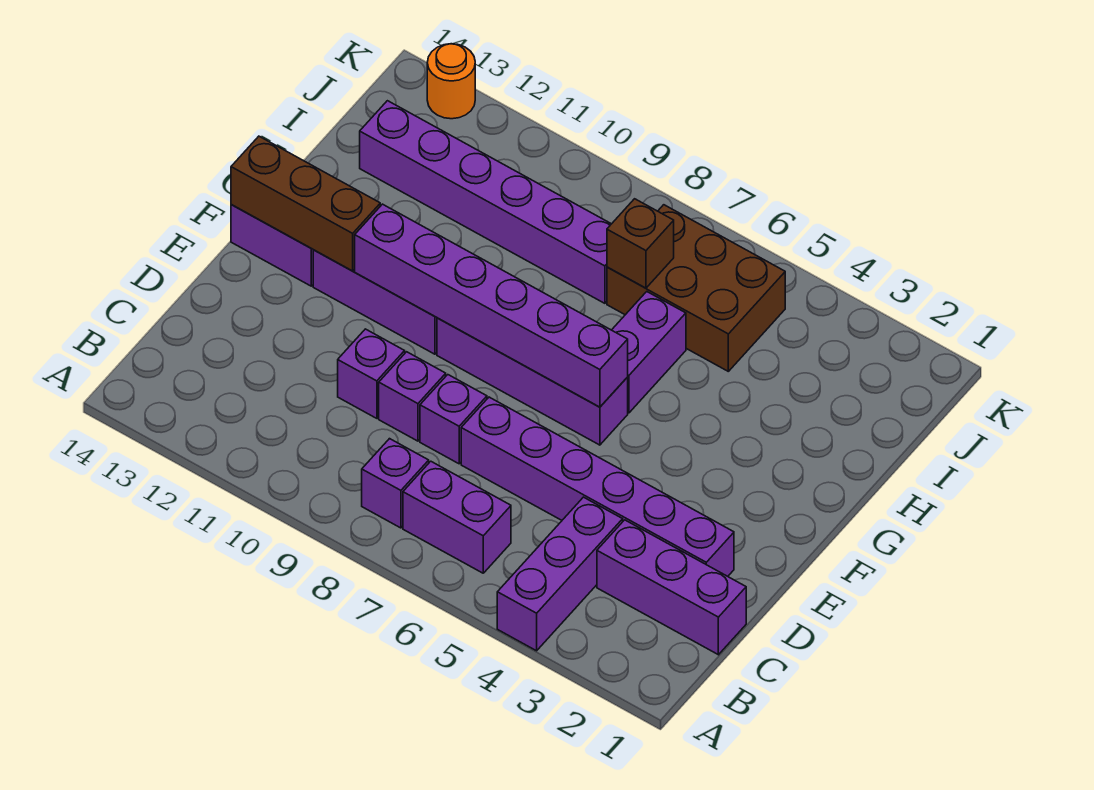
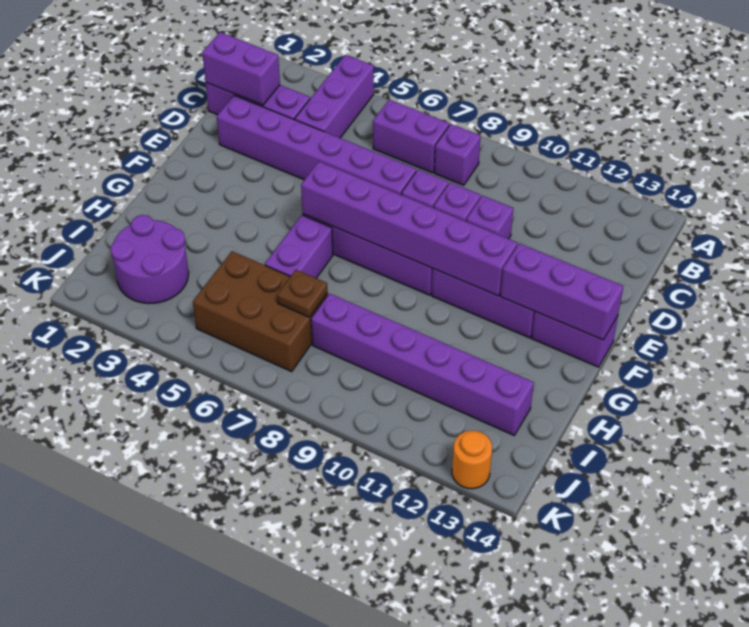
none -> purple 1x2 brick [202,32,280,105]
brown 1x3 brick [231,136,380,271] -> purple 1x3 brick [500,243,623,340]
none -> purple 2x2 round brick [110,215,189,304]
brown 1x1 brick [607,199,674,288] -> brown 1x1 plate [277,270,328,317]

